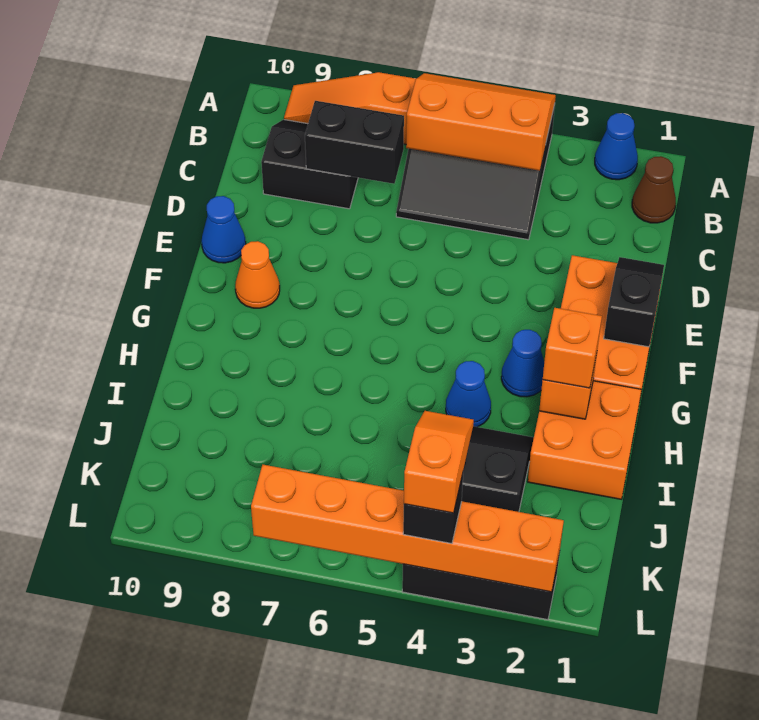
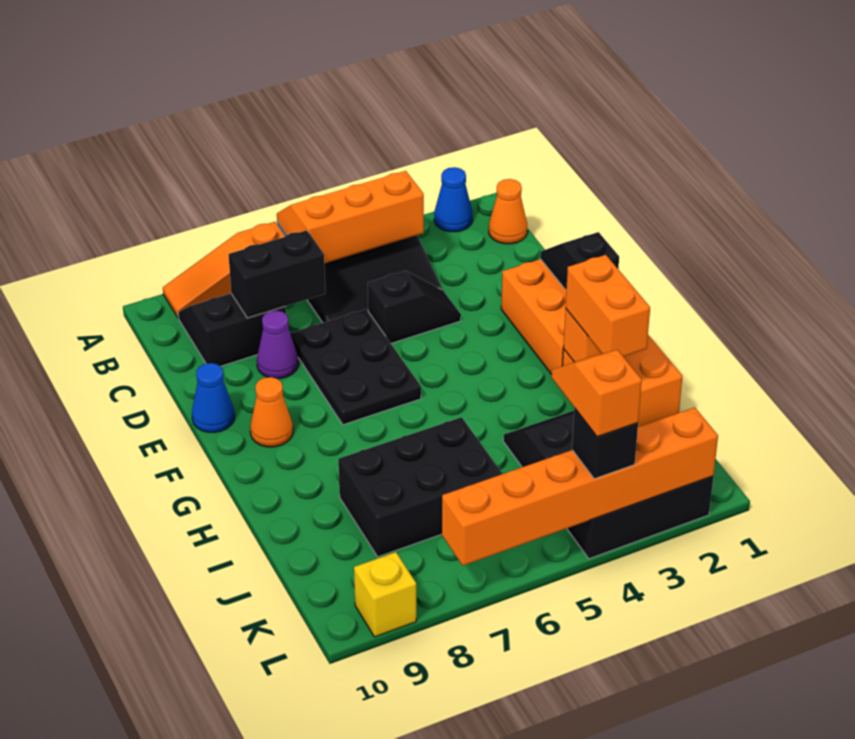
brown 1x1 cone [632,156,676,223] -> orange 1x1 cone [489,179,527,244]
none -> black 1x2 slope [368,271,461,343]
none -> black 2x3 plate [290,309,421,425]
none -> purple 1x1 cone [257,310,298,379]
blue 1x1 cone [501,330,544,397] -> none
orange 1x1 brick [543,308,602,388] -> orange 1x2 brick [566,255,650,356]
blue 1x1 cone [446,361,491,427] -> none
none -> black 2x3 brick [338,417,502,557]
none -> yellow 1x1 brick [354,552,416,637]

